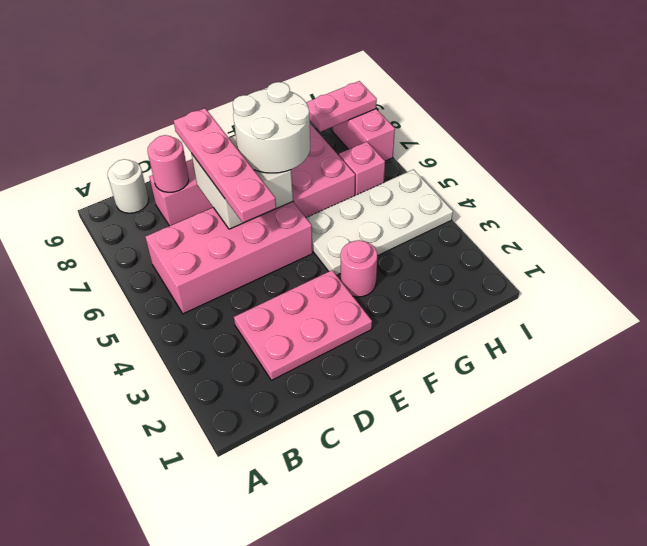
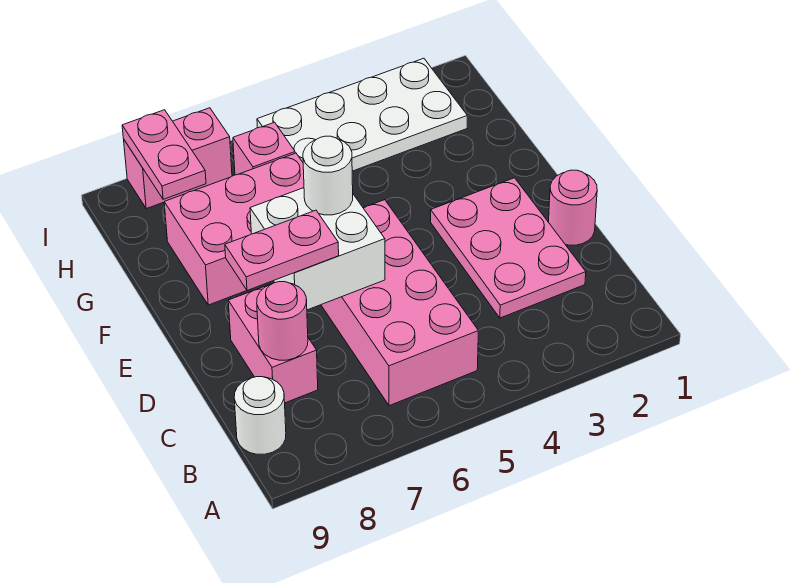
pink 1x4 plate [174,108,276,223] -> pink 1x2 plate [225,210,339,291]
white 2x2 round brick [233,82,310,173] -> white 1x1 round brick [303,136,353,215]
pink 1x1 round brick [341,240,377,297] -> pink 1x1 round brick moved to [549,170,597,245]
white 2x4 plate [306,169,453,275] -> white 2x4 plate turned to [257,58,467,171]

